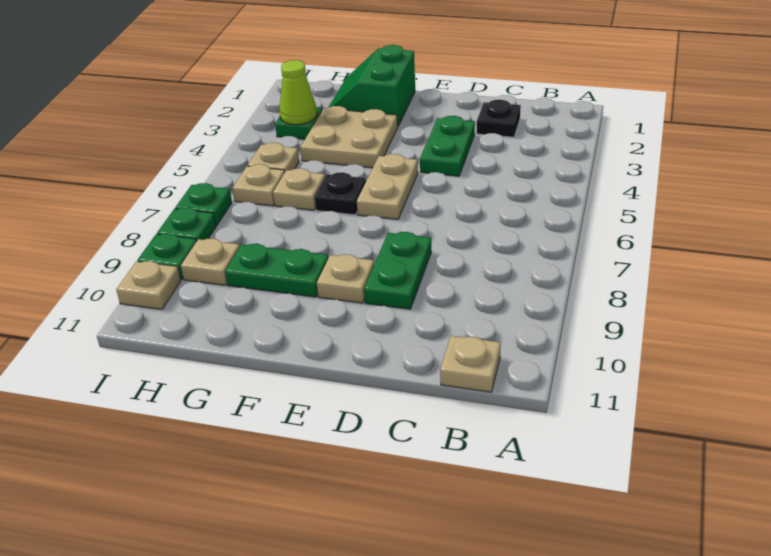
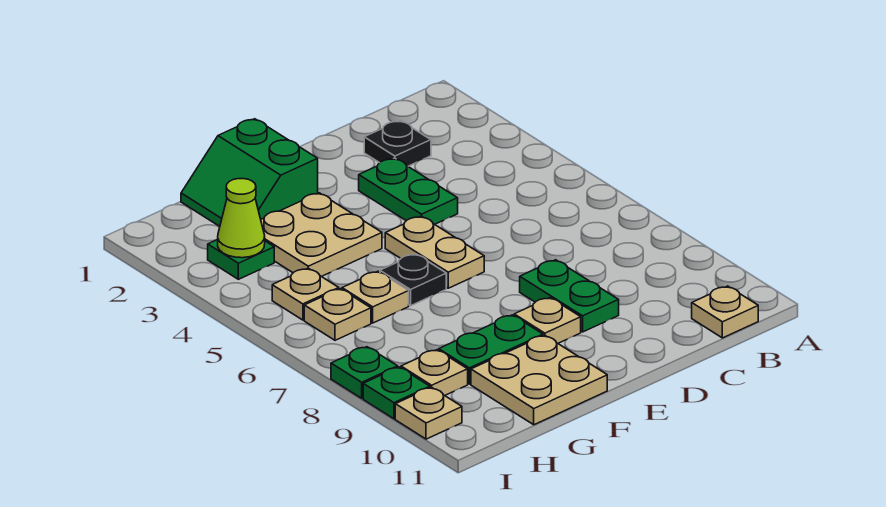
none -> tan 2x2 plate [471,335,607,425]
green 1x1 plate [175,183,232,226] -> none

